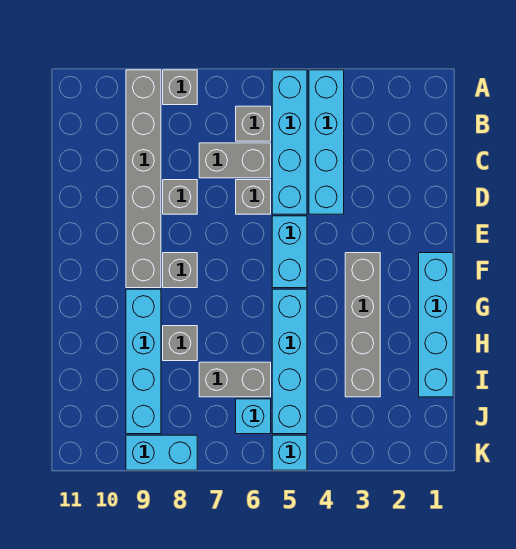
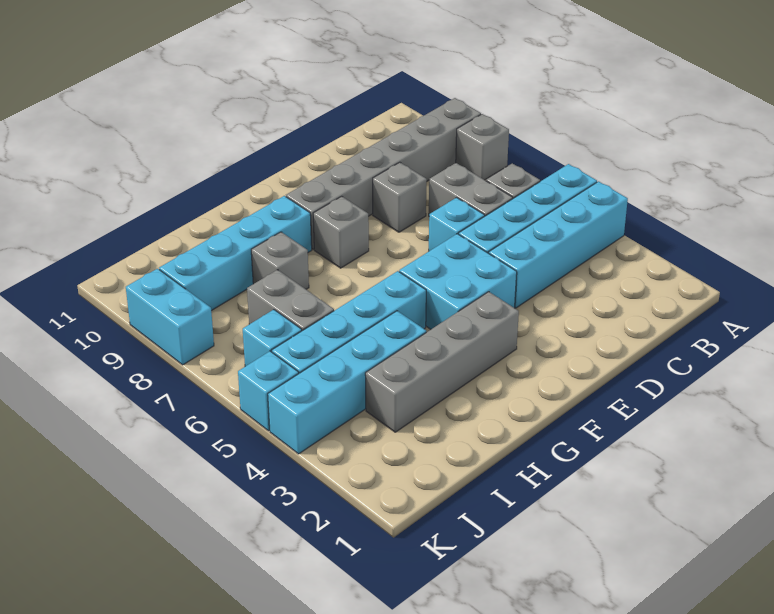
grey 1x1 brick [236,180,271,214] -> cyan 1x1 brick [429,198,485,251]
cyan 1x2 brick [272,216,307,288] -> cyan 2x2 brick [399,234,517,329]
cyan 1x4 brick [419,253,453,397] -> cyan 1x4 brick moved to [268,311,426,454]

